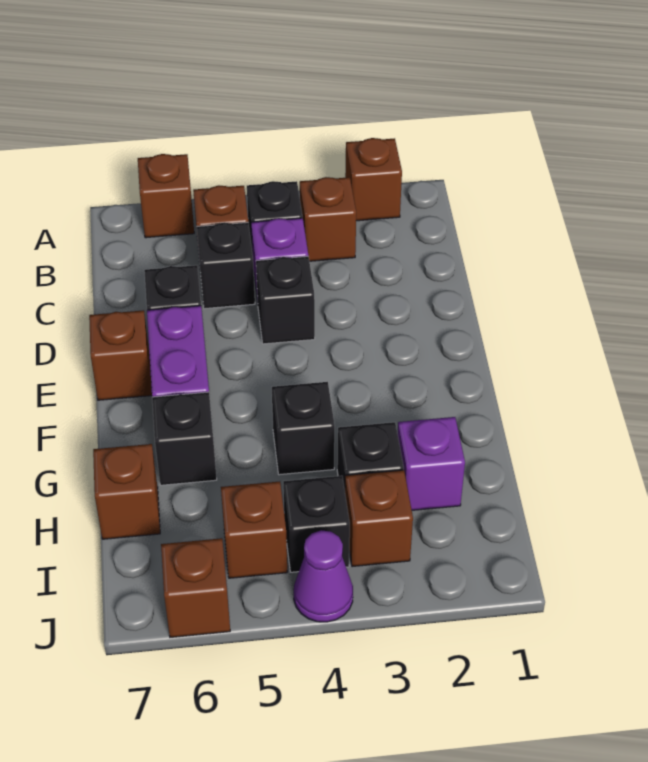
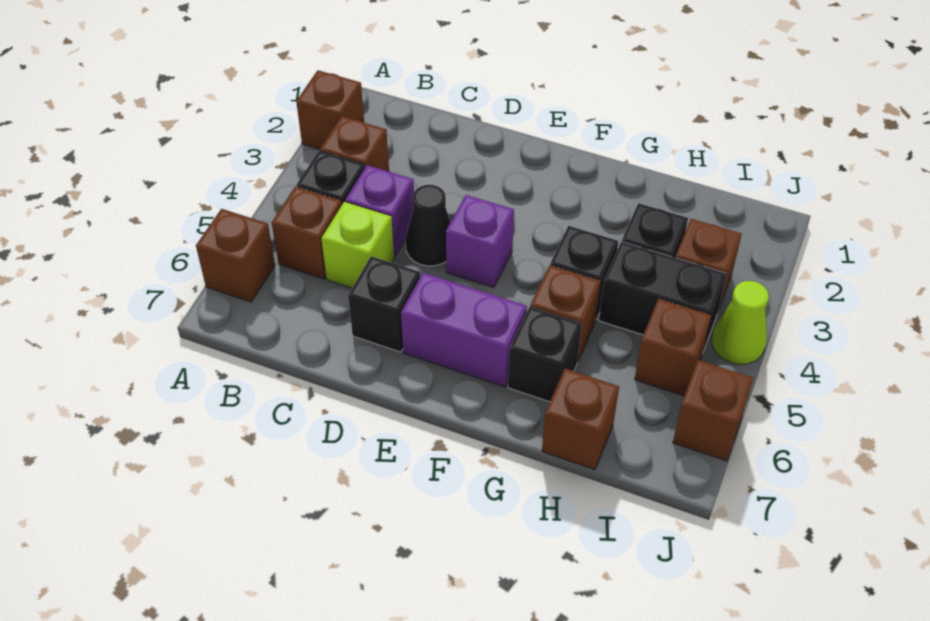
black 1x1 brick [197,222,255,309] -> lime 1x1 brick [321,202,394,288]
black 1x1 brick [256,256,315,344] -> black 1x1 cone [405,185,450,266]
brown 1x1 brick [89,310,152,400] -> brown 1x1 brick moved to [530,265,601,361]
purple 1x1 brick [398,417,465,510] -> purple 1x1 brick moved to [446,195,514,288]
black 1x1 brick [283,476,350,572] -> black 1x2 brick [599,242,727,351]
purple 1x1 cone [294,530,353,622] -> lime 1x1 cone [712,281,769,364]

